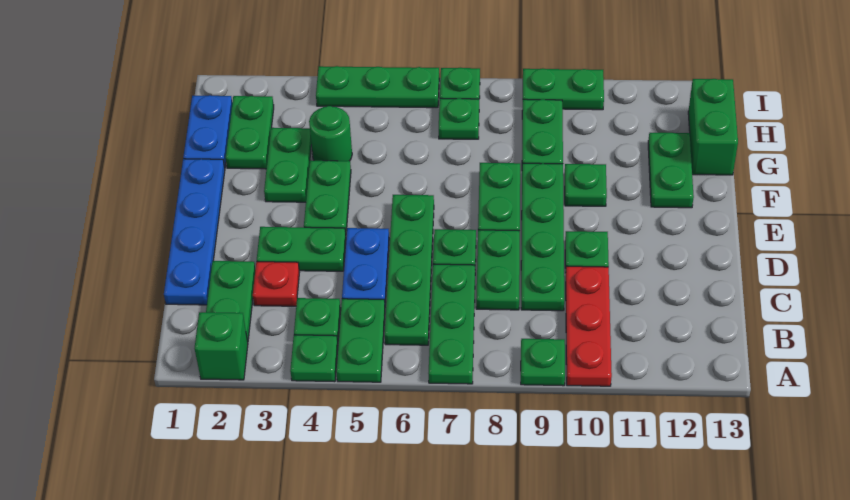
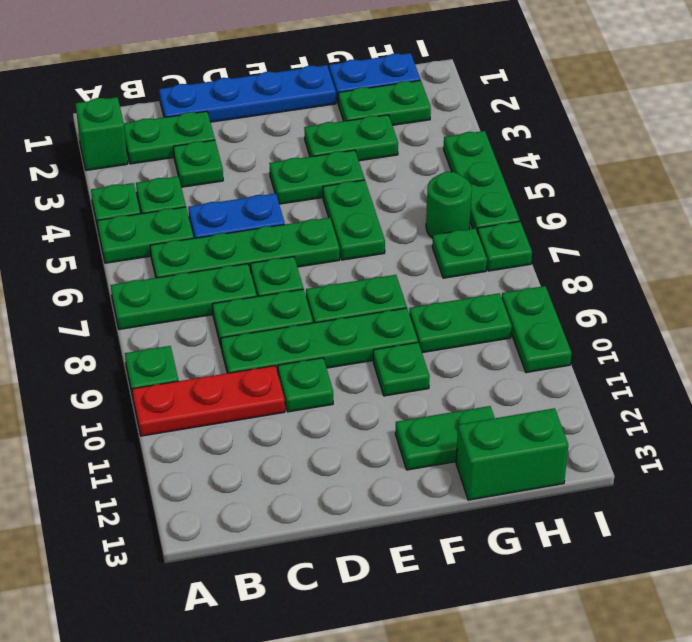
red 1x1 plate [253,262,299,306] -> green 1x1 plate [173,140,223,187]
green 1x2 plate [257,227,346,271] -> green 1x2 plate moved to [323,180,385,260]
green 1x1 round brick [309,106,352,161] -> green 1x1 round brick moved to [426,172,472,238]

